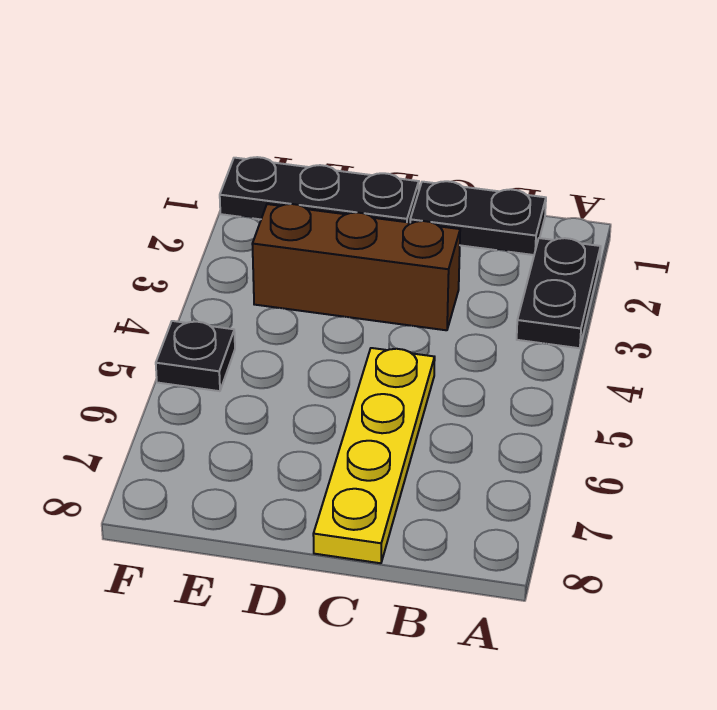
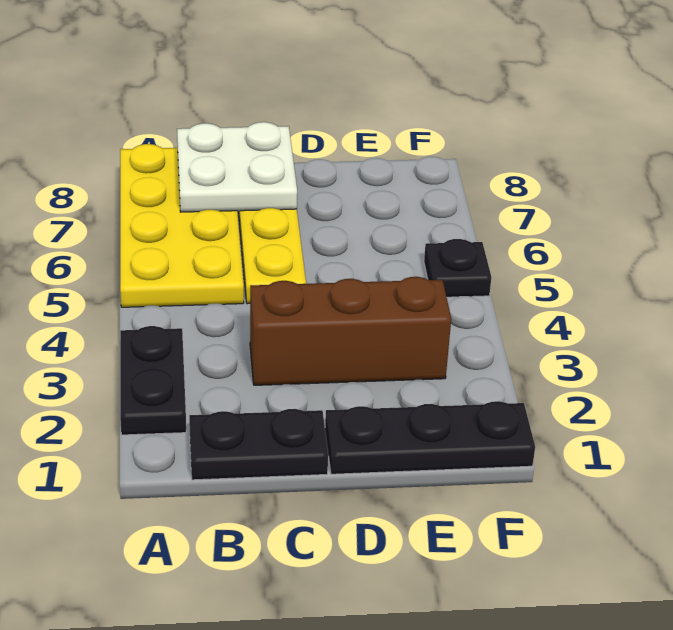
none -> yellow 2x4 plate [120,144,244,307]
none -> white 2x2 plate [177,122,297,212]

